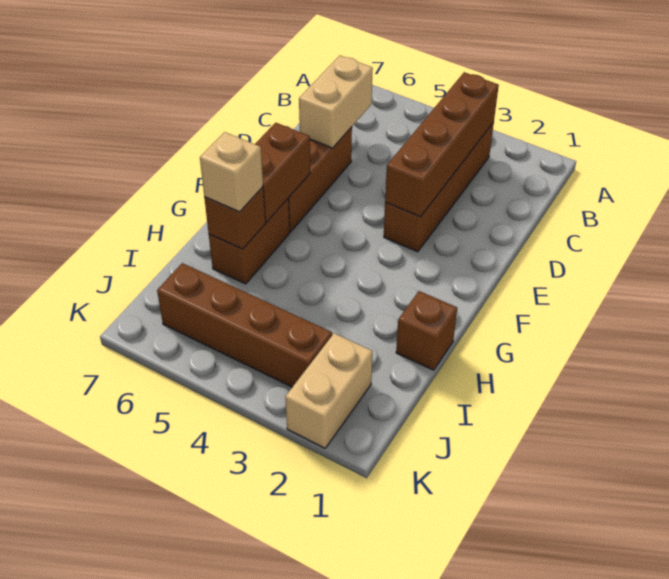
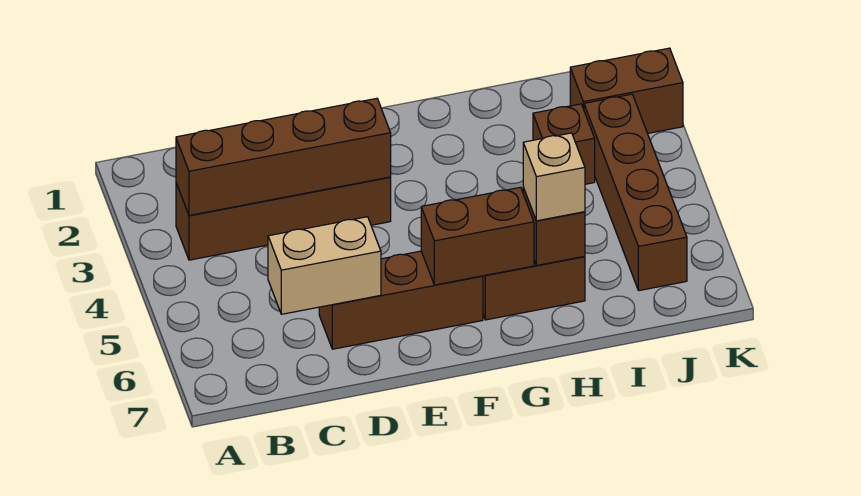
brown 1x1 brick [396,291,457,370] -> brown 1x1 brick moved to [533,104,595,184]
tan 1x2 brick [285,333,373,448] -> brown 1x2 brick [570,48,683,133]

